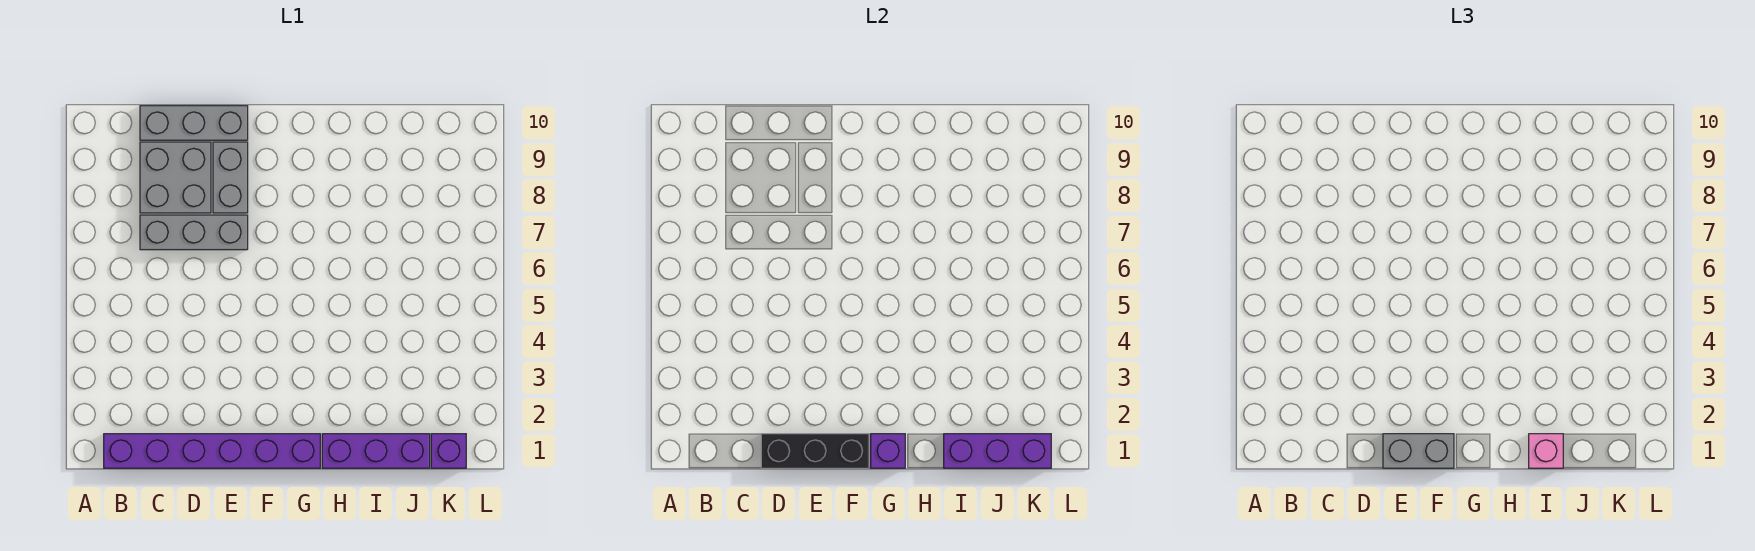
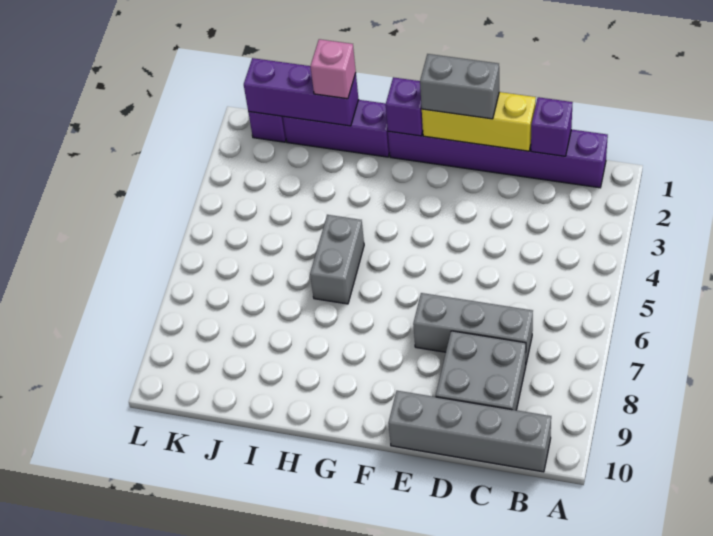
none -> purple 1x1 brick [531,97,573,156]
grey 1x3 brick [140,106,248,140] -> grey 1x4 brick [388,391,551,472]
black 1x3 brick [761,434,869,468] -> yellow 1x3 brick [422,92,536,151]
grey 1x2 brick [213,142,248,213] -> grey 1x2 brick moved to [310,215,364,304]

